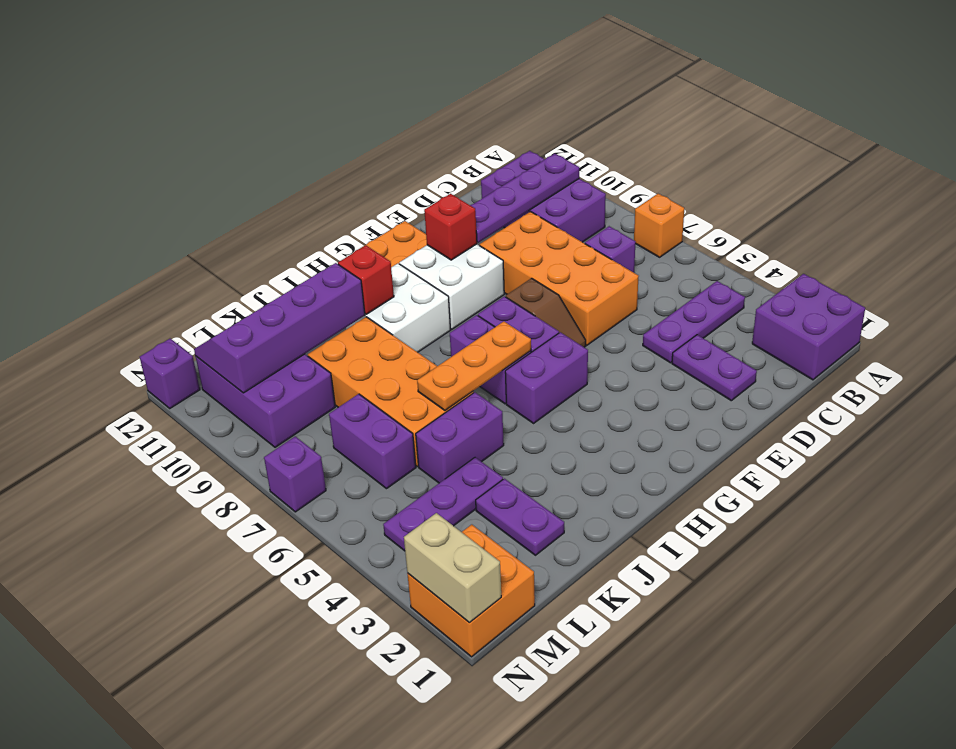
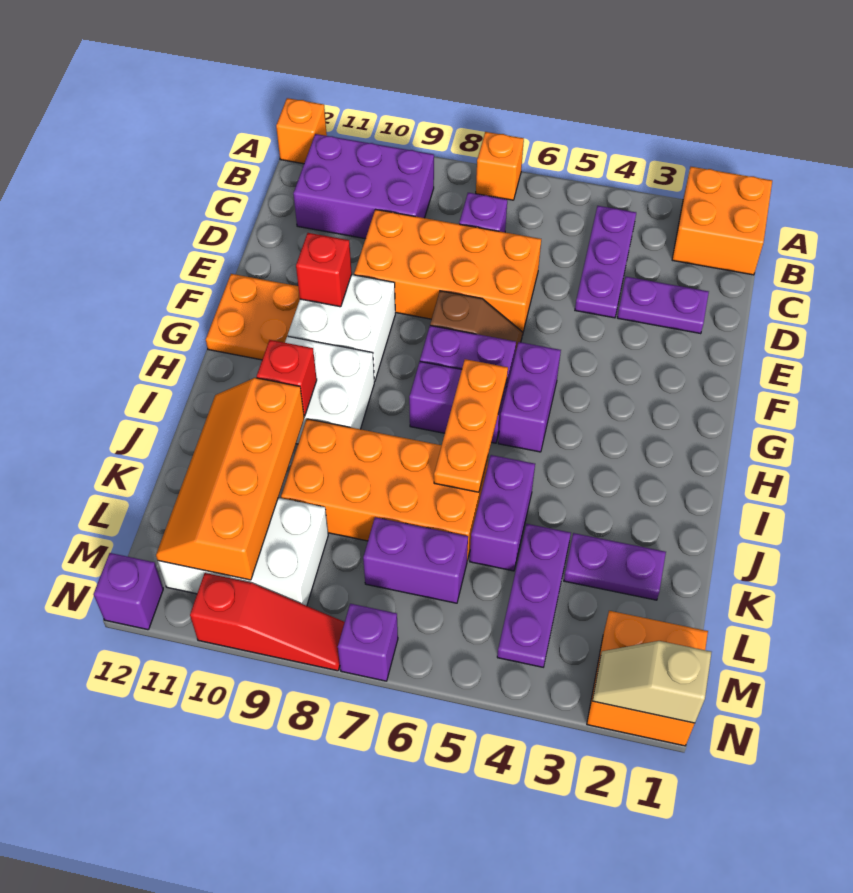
purple 2x2 brick [752,274,865,380] -> orange 2x2 brick [672,167,772,275]
none -> orange 1x1 brick [276,98,327,164]
purple 1x4 plate [470,154,579,243] -> none
purple 2x4 slope [194,263,365,393] -> orange 2x4 slope [156,378,304,580]
purple 2x3 brick [196,354,335,447] -> white 2x3 brick [158,498,328,606]
tan 1x2 brick [404,513,501,622] -> tan 1x2 slope [593,641,711,723]
none -> red 1x3 slope [190,573,345,671]

